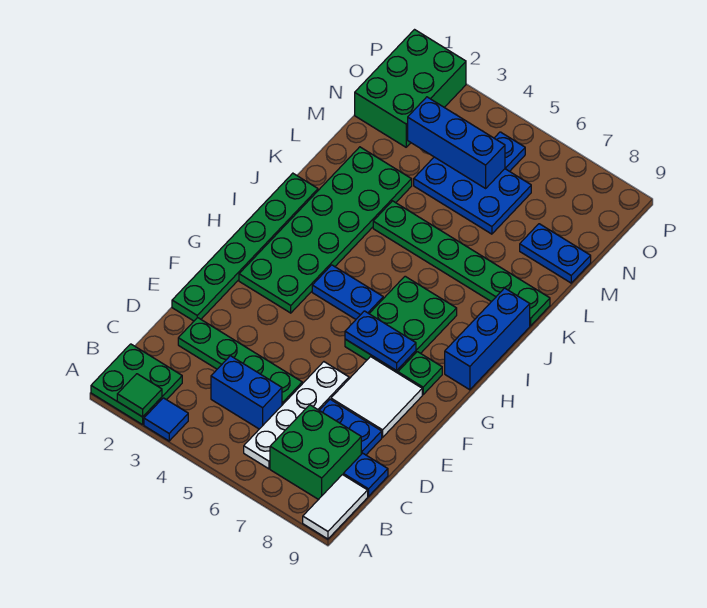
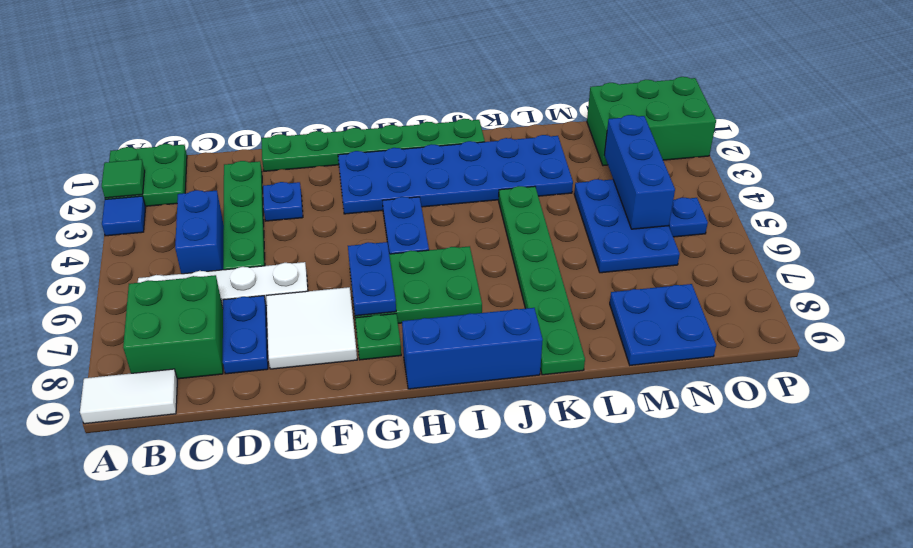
blue 1x1 plate [343,453,388,496] -> blue 1x1 plate moved to [263,182,303,221]
green 2x6 plate [239,147,412,313] -> blue 2x6 plate [338,135,573,214]
blue 1x2 plate [520,224,591,283] -> blue 2x2 plate [610,284,716,365]

